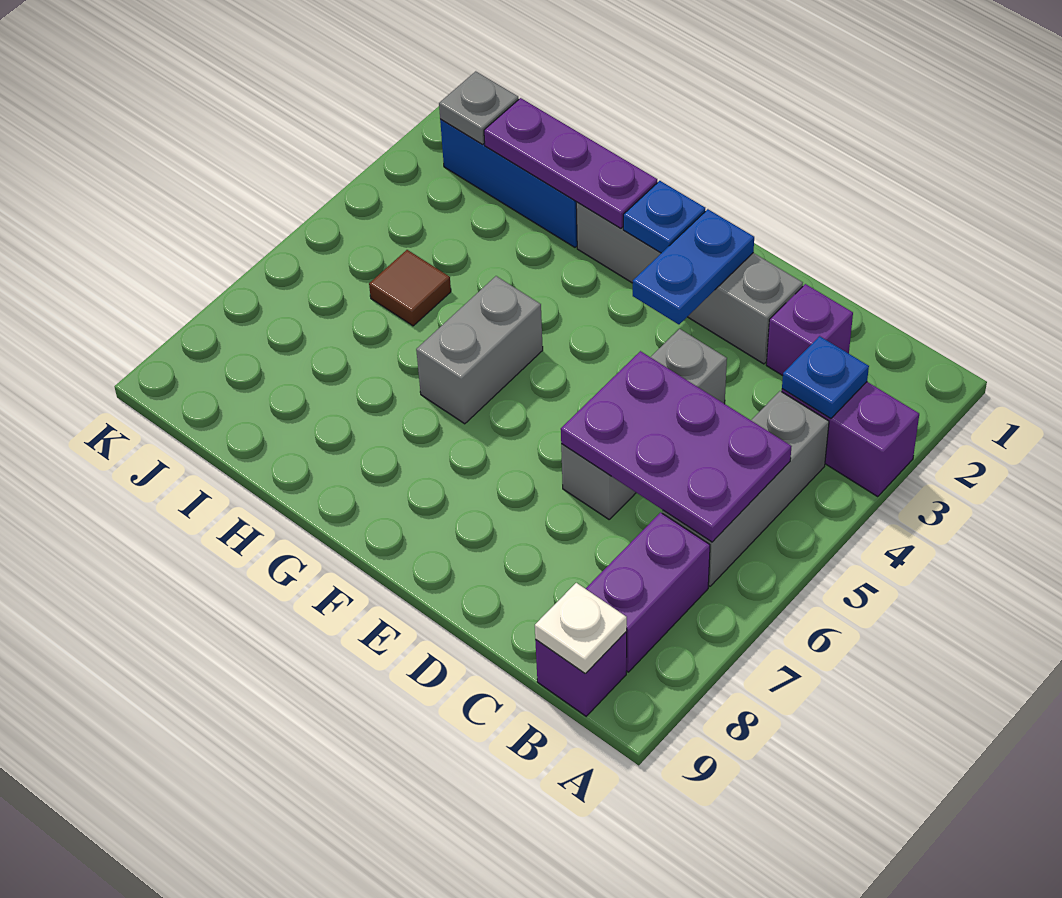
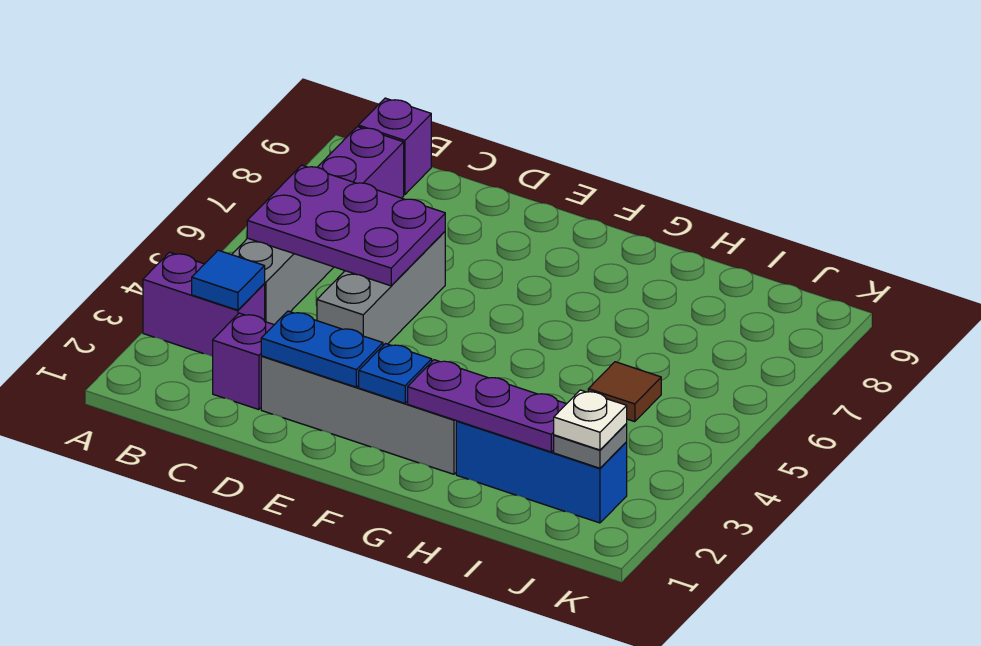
blue 1x1 plate [782,336,869,419] -> blue 1x1 tile [192,250,265,310]
white 1x1 plate [535,583,627,673] -> white 1x1 plate moved to [554,390,627,450]
blue 1x2 plate [633,209,754,324] -> blue 1x2 plate turned to [261,311,383,387]
grey 1x2 brick [416,276,543,424] -> none

